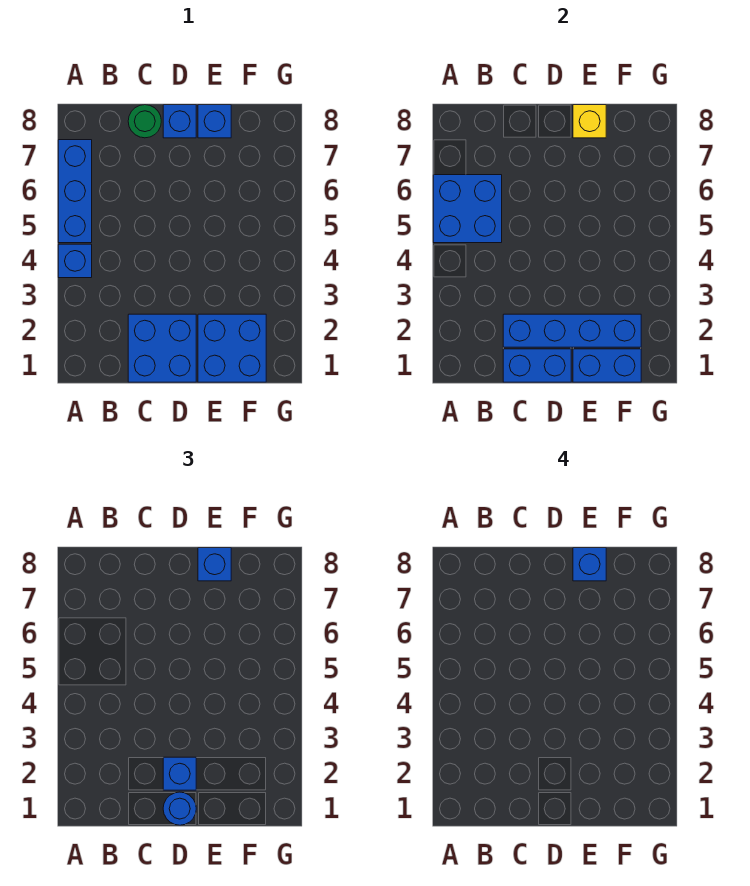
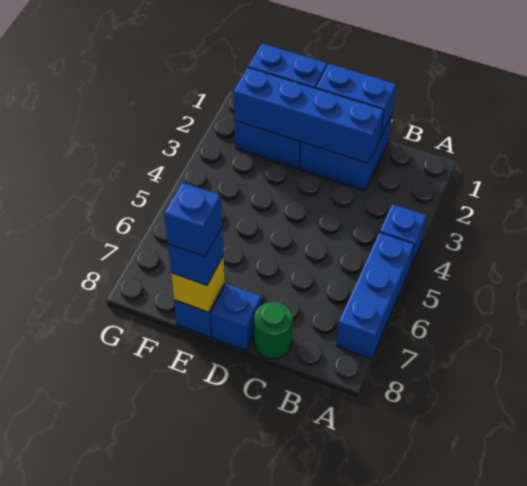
blue 2x2 brick [433,175,502,243] -> none
blue 1x1 round brick [163,792,196,825] -> none
blue 1x1 brick [163,757,196,790] -> none

